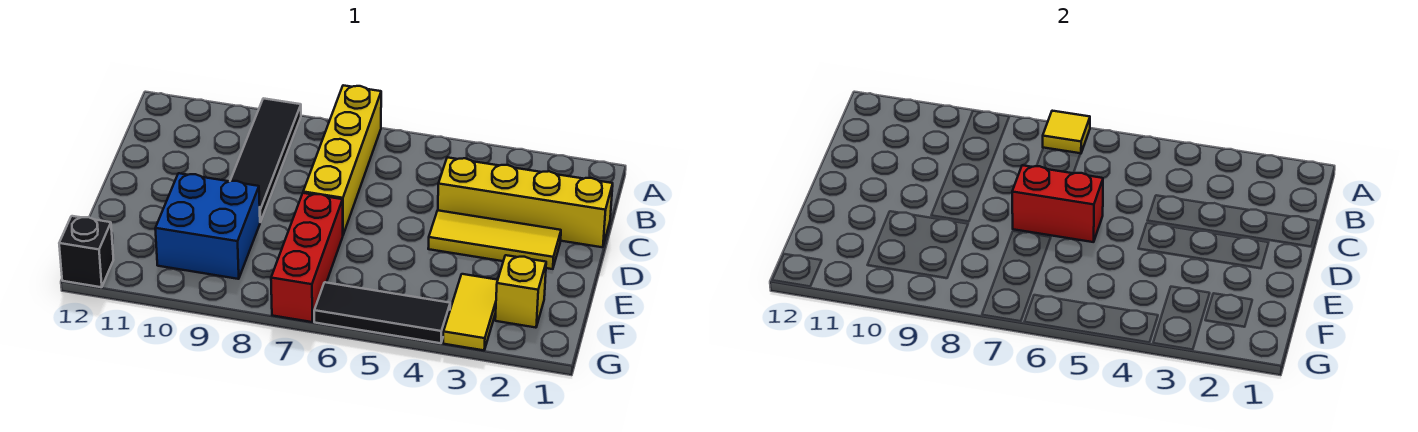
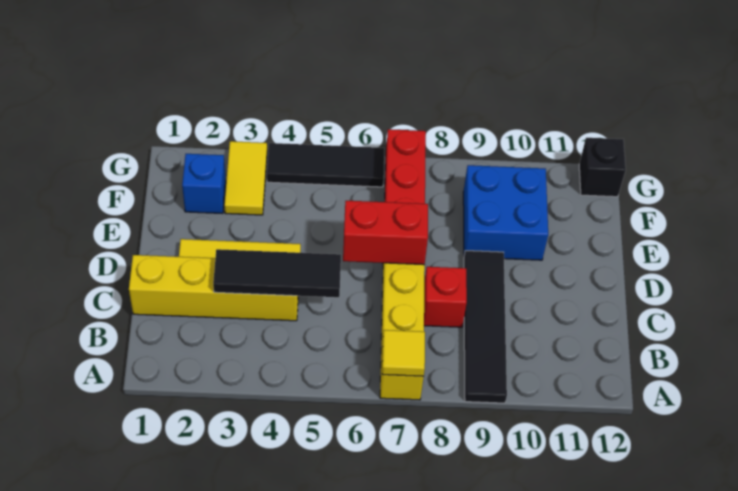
none -> black 1x3 tile [213,249,341,297]
none -> red 1x1 brick [424,267,467,327]
yellow 1x1 brick [495,255,546,328] -> blue 1x1 brick [182,154,226,214]

